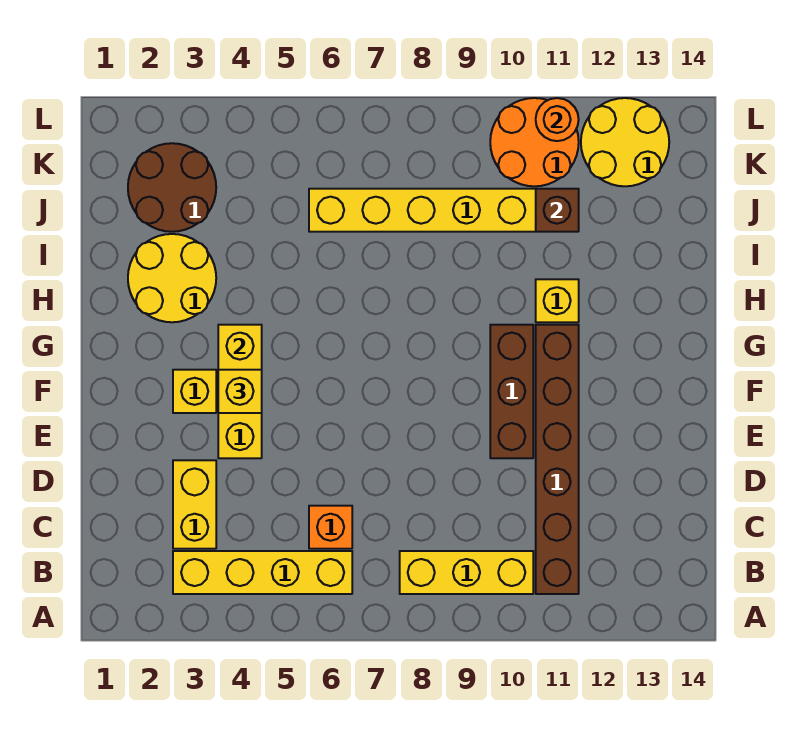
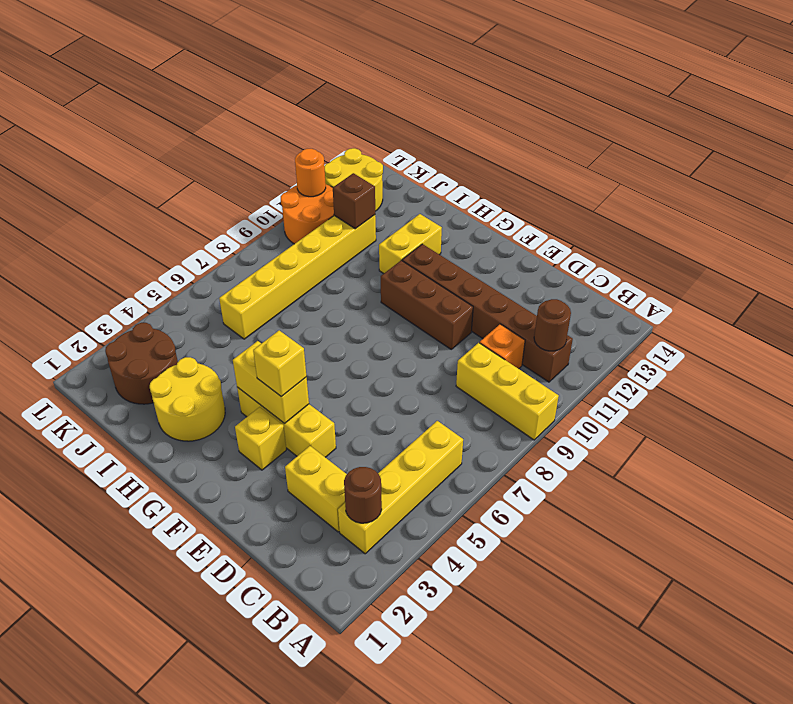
none -> brown 1x1 round brick [344,467,382,523]
yellow 1x3 brick [400,551,533,594] -> yellow 1x3 brick turned to [456,343,559,440]
none -> brown 1x1 round brick [534,299,571,351]
orange 1x1 brick [309,506,352,549] -> orange 1x1 brick moved to [480,324,525,369]
yellow 1x1 brick [536,279,579,322] -> yellow 1x2 brick [379,214,442,274]

